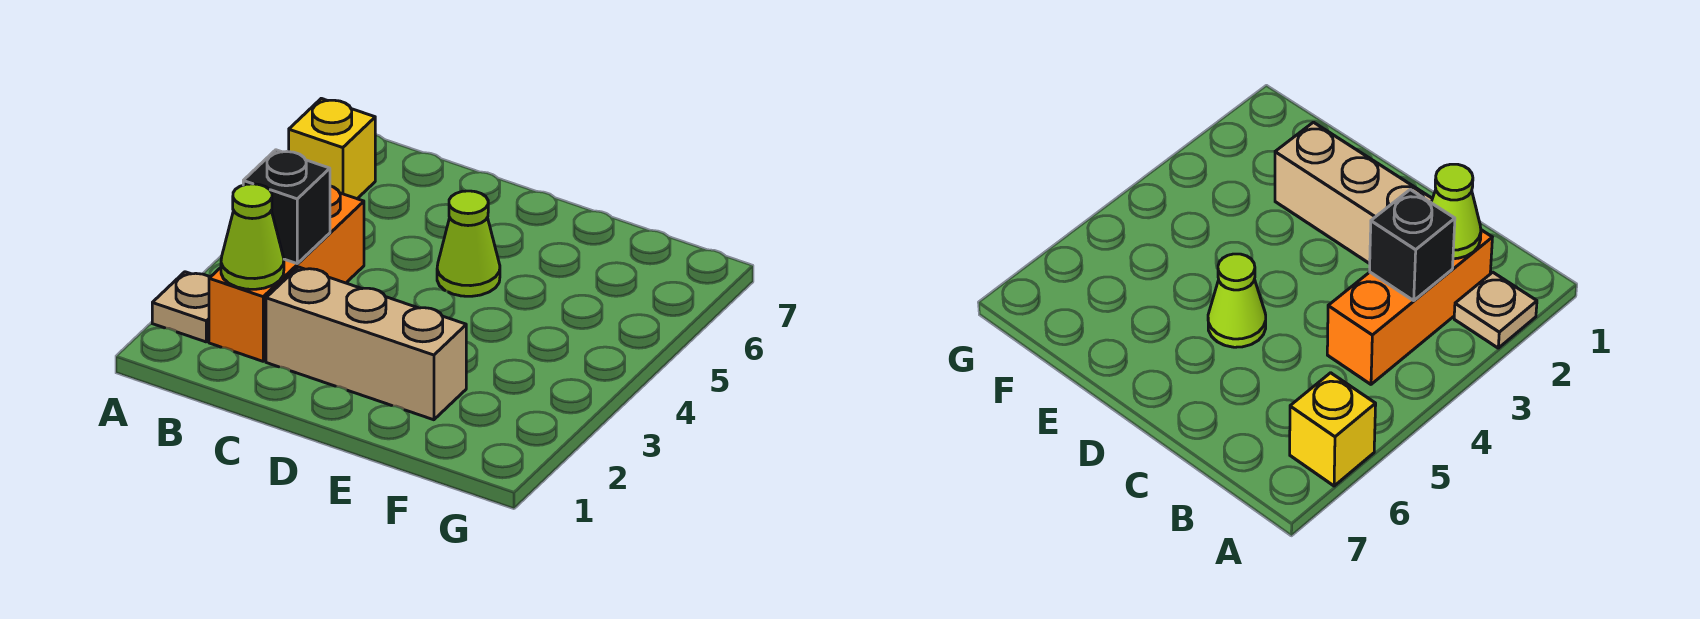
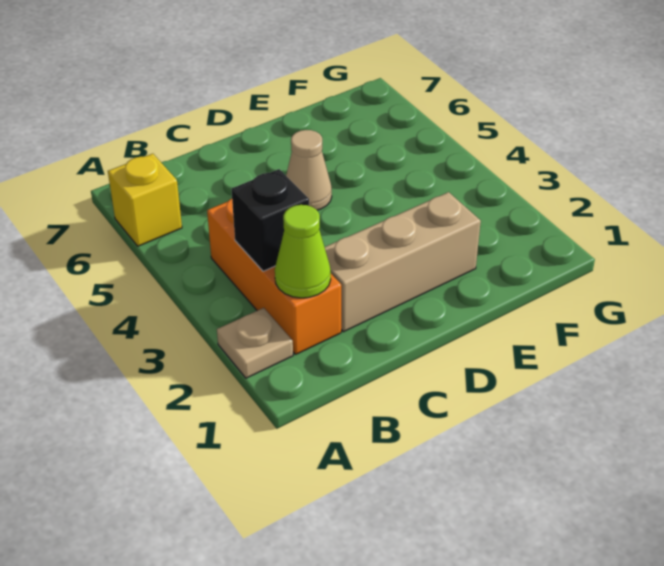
lime 1x1 cone [437,191,500,296] -> tan 1x1 cone [286,130,332,210]

